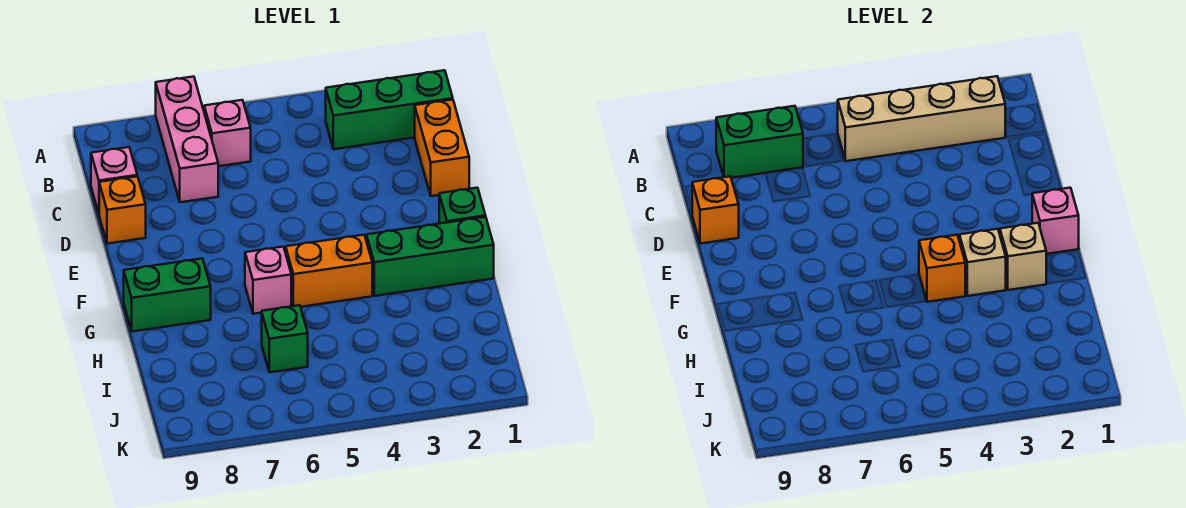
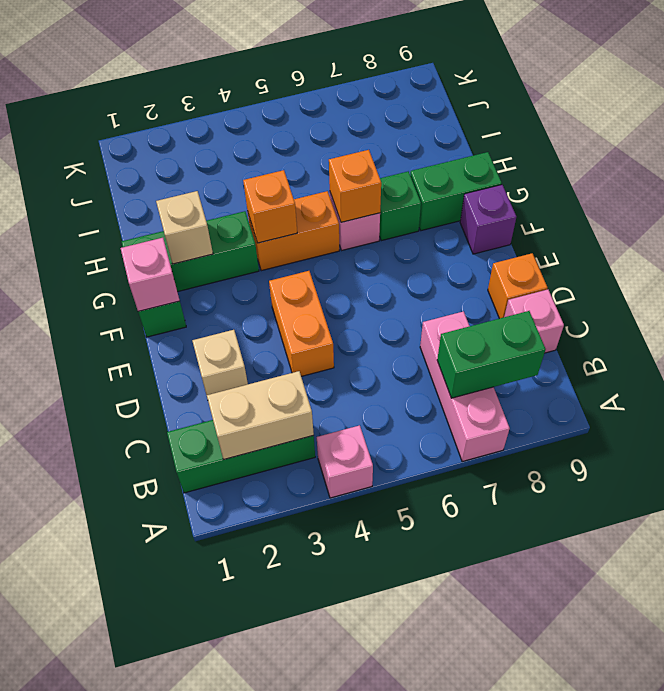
tan 1x4 brick [838,76,1005,161] -> tan 1x2 brick [207,371,314,459]
pink 1x1 brick [204,100,251,166] -> pink 1x1 brick moved to [317,425,373,498]
orange 1x2 brick [415,100,469,196] -> orange 1x2 brick moved to [269,271,334,376]
orange 1x1 brick [692,176,739,244] -> orange 1x1 brick moved to [329,150,381,222]
none -> purple 1x1 brick [460,185,516,254]
tan 1x1 brick [960,229,1006,296] -> tan 1x1 brick moved to [192,330,248,395]
green 1x1 brick [262,305,308,372] -> green 1x1 brick moved to [379,171,421,241]

